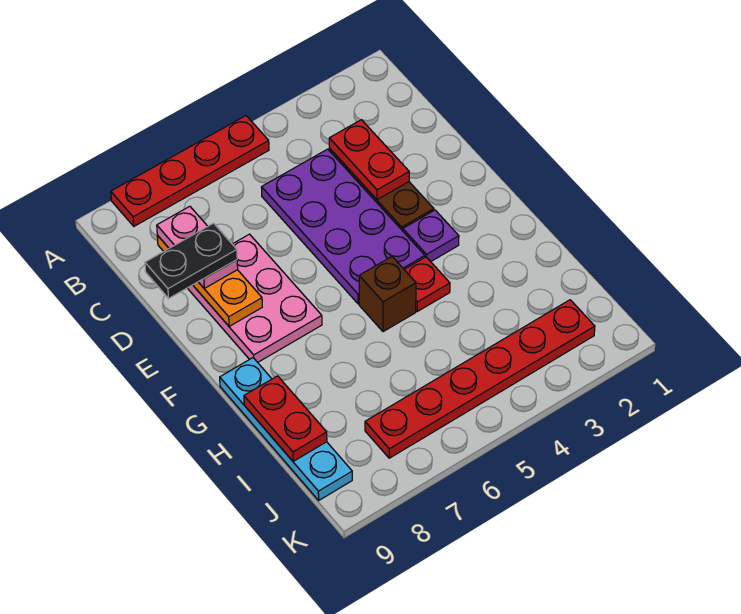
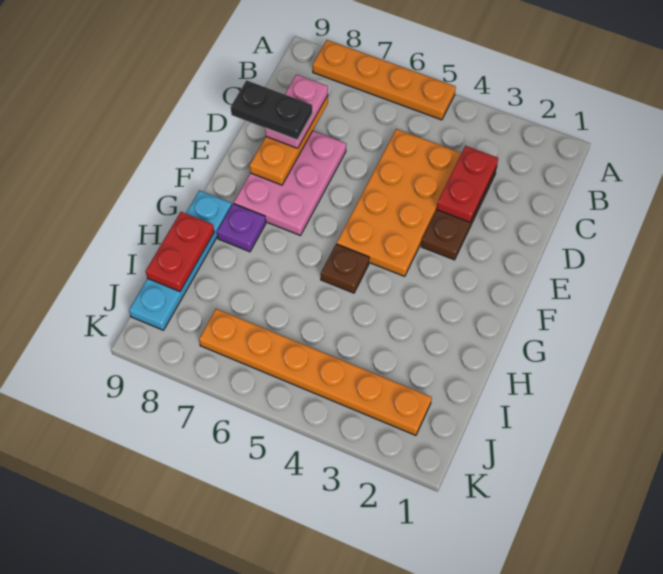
red 1x4 plate [111,116,269,226] -> orange 1x4 plate [313,40,456,120]
purple 2x4 plate [261,149,425,304] -> orange 2x4 plate [337,129,461,276]
purple 1x1 plate [403,210,459,262] -> purple 1x1 plate moved to [217,204,266,252]
red 1x1 plate [404,257,450,311] -> none
brown 1x1 brick [359,257,416,332] -> brown 1x1 plate [321,244,369,293]
red 1x6 plate [365,300,595,458] -> orange 1x6 plate [199,309,432,435]

